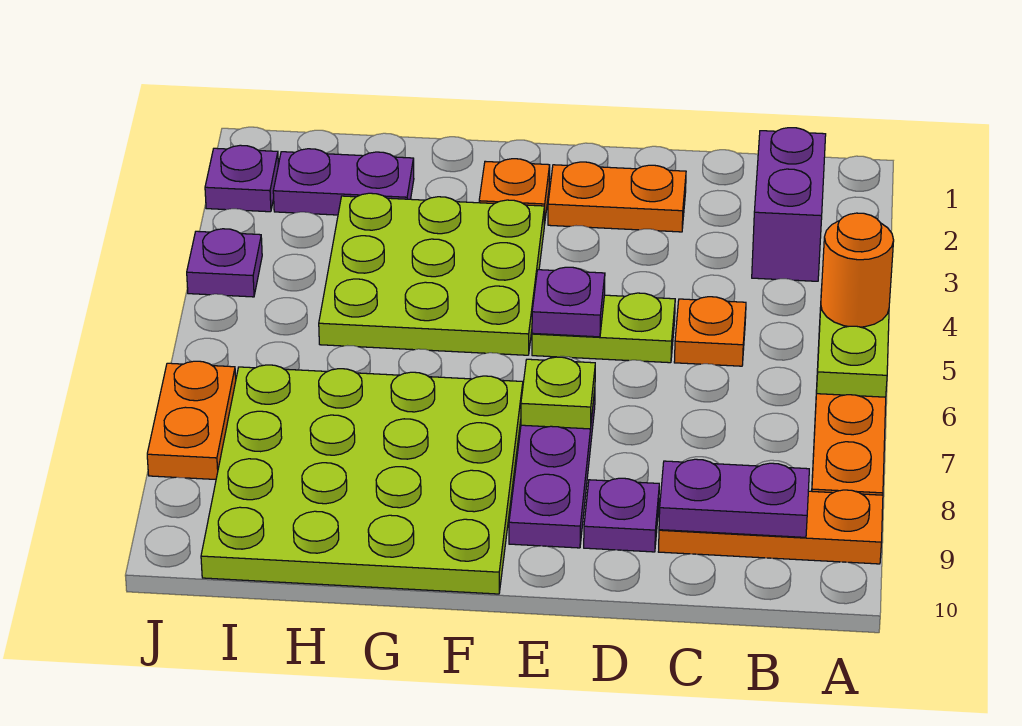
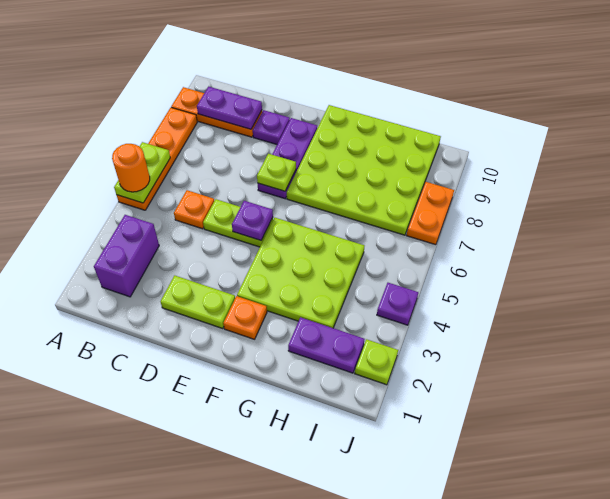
orange 1x2 plate [548,162,686,232] -> lime 1x2 plate [161,275,235,328]
purple 1x1 plate [205,145,278,212] -> lime 1x1 plate [355,339,398,385]

